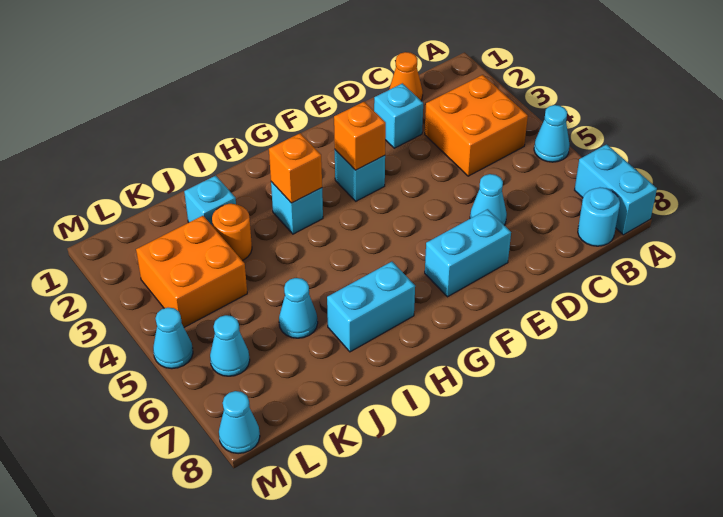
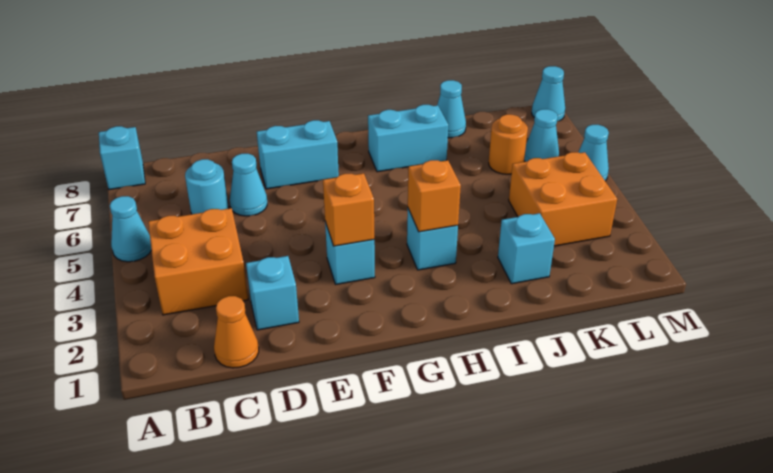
cyan 1x2 brick [575,144,657,235] -> cyan 1x1 brick [99,126,145,190]
cyan 1x1 round brick [578,187,620,246] -> cyan 1x1 round brick moved to [185,159,229,214]
orange 1x1 round brick [212,204,252,261] -> orange 1x1 round brick moved to [489,114,528,174]
cyan 1x1 cone [279,278,318,338] -> cyan 1x1 cone moved to [437,80,466,138]

